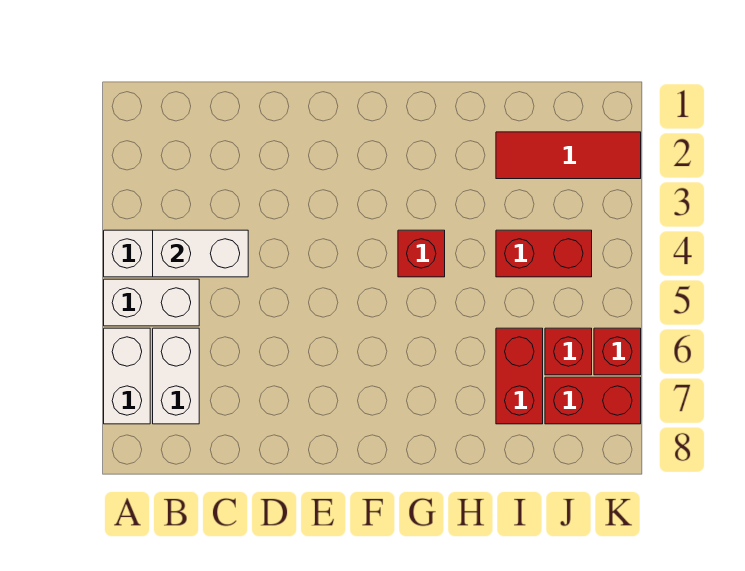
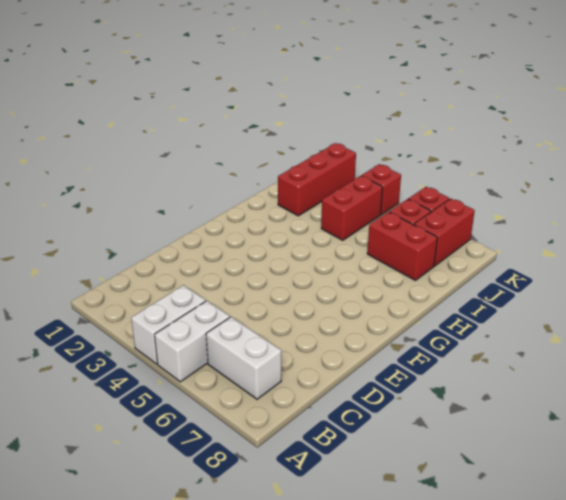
white 1x2 brick [104,328,150,424] -> none
white 1x2 brick [153,230,248,277] -> none
red 1x1 brick [398,230,445,277] -> red 1x1 brick moved to [362,164,401,215]
red 1x3 tile [496,132,641,179] -> red 1x3 brick [278,143,356,216]

